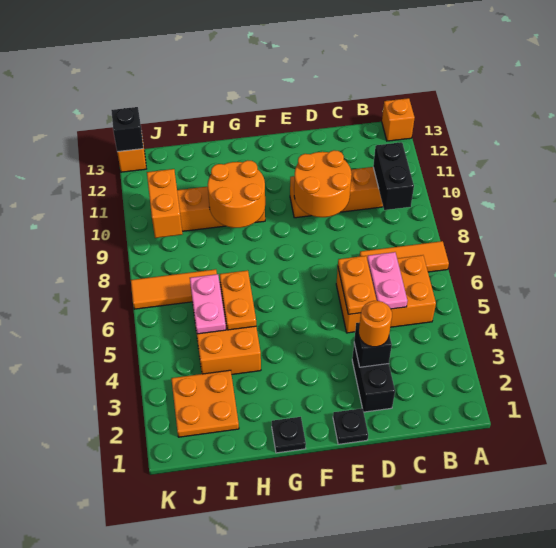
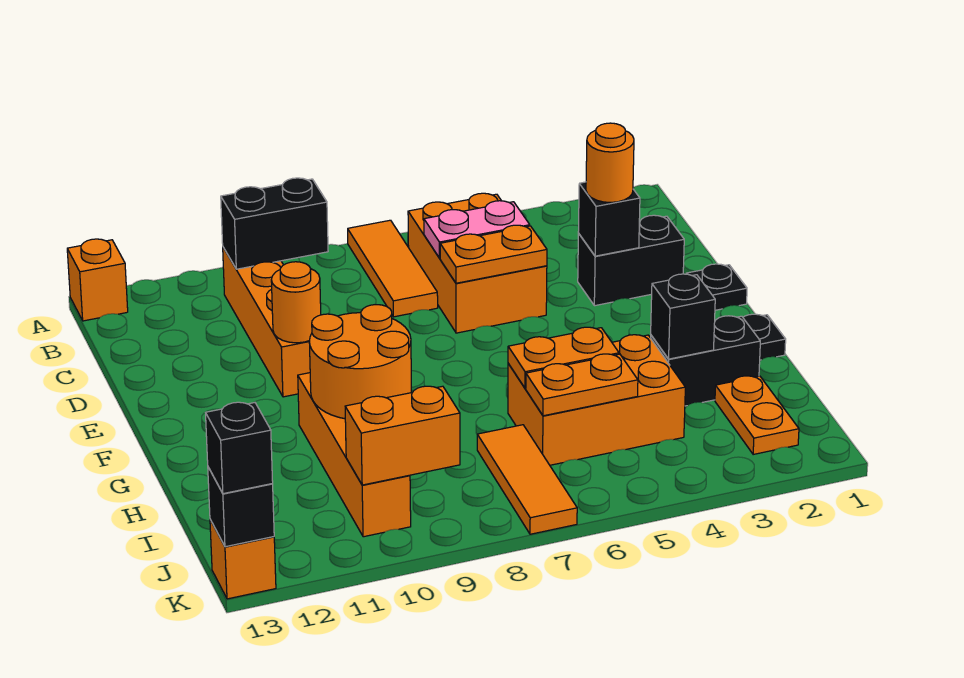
orange 2x2 round brick [294,150,352,217] -> orange 1x1 round brick [271,262,321,343]
none -> black 1x2 brick [651,316,760,406]
none -> black 1x1 brick [651,274,715,359]
orange 2x2 plate [171,370,239,437] -> orange 1x2 plate [715,376,799,454]
pink 1x2 plate [190,274,226,334] -> orange 1x2 plate [526,354,638,416]
none -> black 1x1 brick [206,402,273,494]

